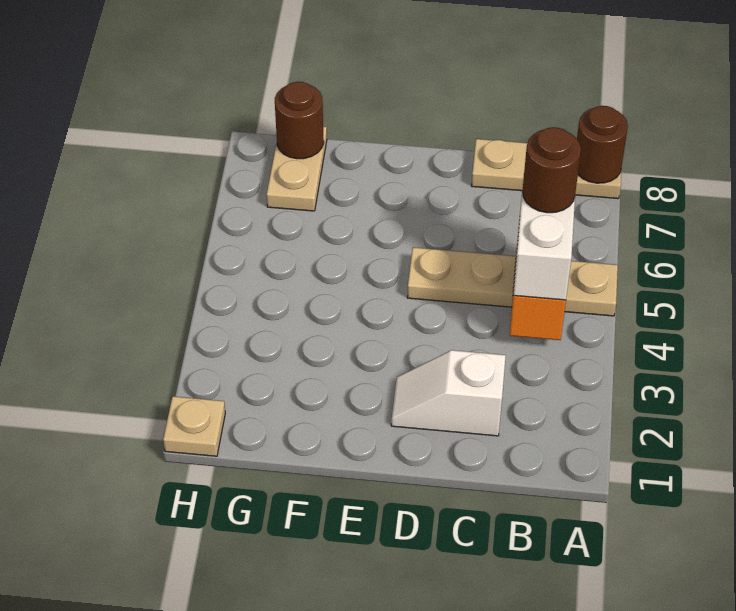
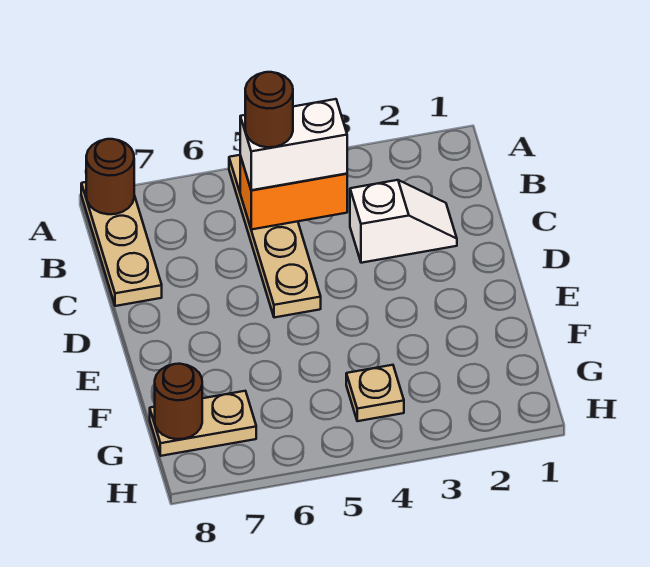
white 1x2 slope [391,350,506,436] -> white 1x2 slope turned to [350,180,457,263]
tan 1x1 plate [163,396,225,456] -> tan 1x1 plate moved to [346,365,404,421]

